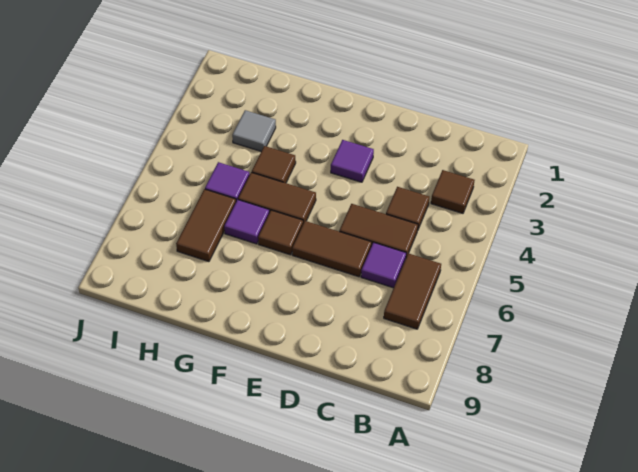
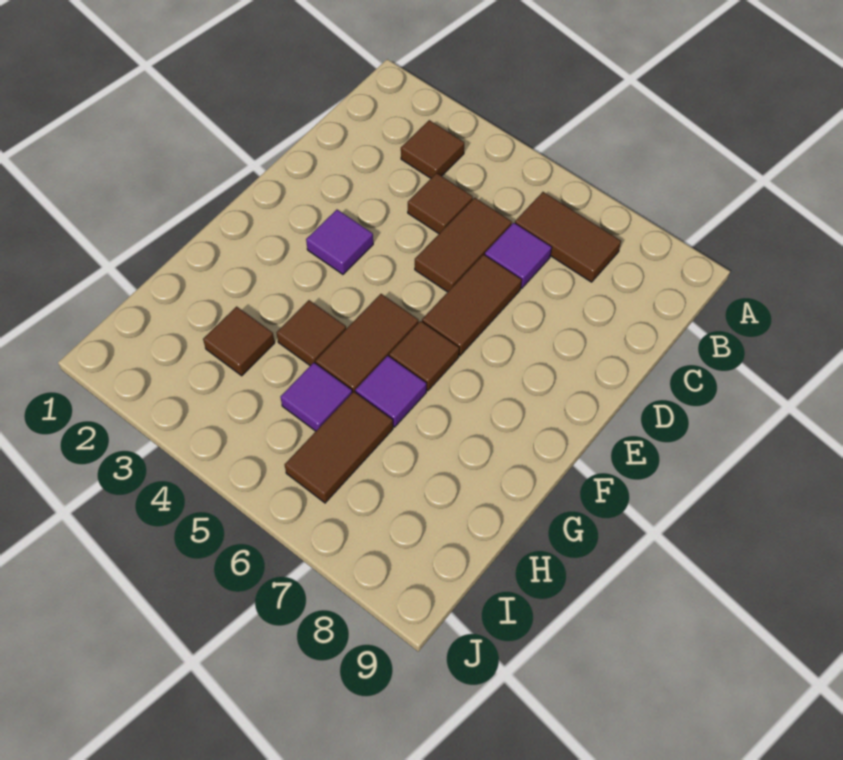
grey 1x1 tile [232,110,276,151] -> brown 1x1 tile [203,307,275,376]
brown 1x2 tile [176,189,236,262] -> brown 1x2 tile turned to [284,392,393,503]

